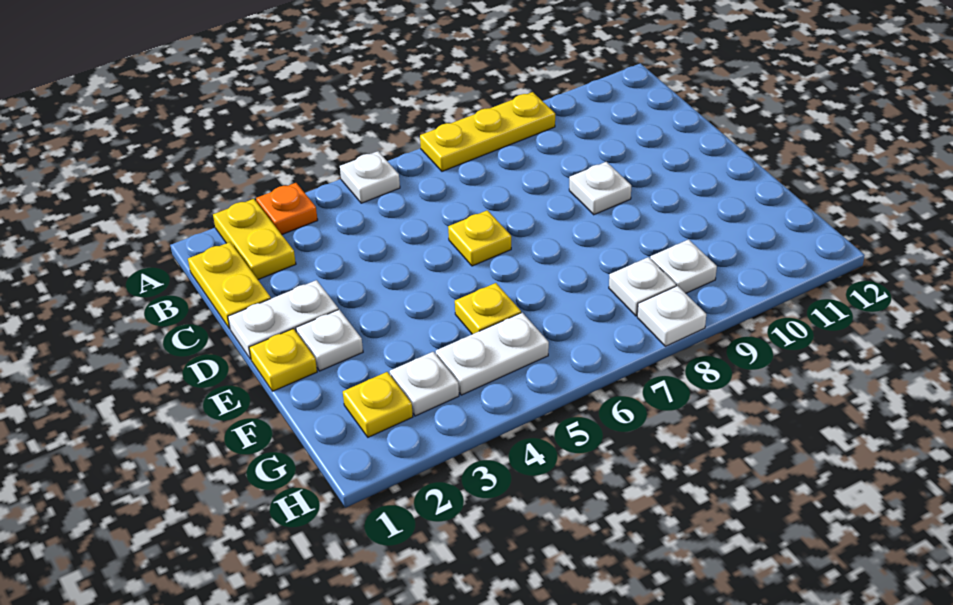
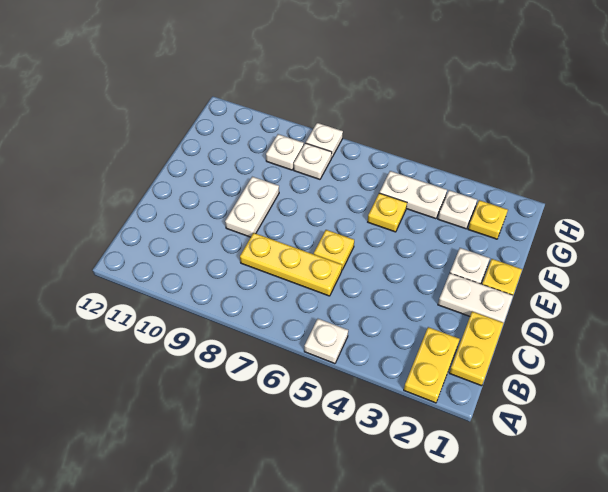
orange 1x1 plate [256,183,318,235] -> none
yellow 1x3 plate [420,92,555,171] -> yellow 1x3 plate moved to [240,233,342,296]
white 1x1 plate [569,162,631,215] -> white 1x2 plate [225,177,279,237]

